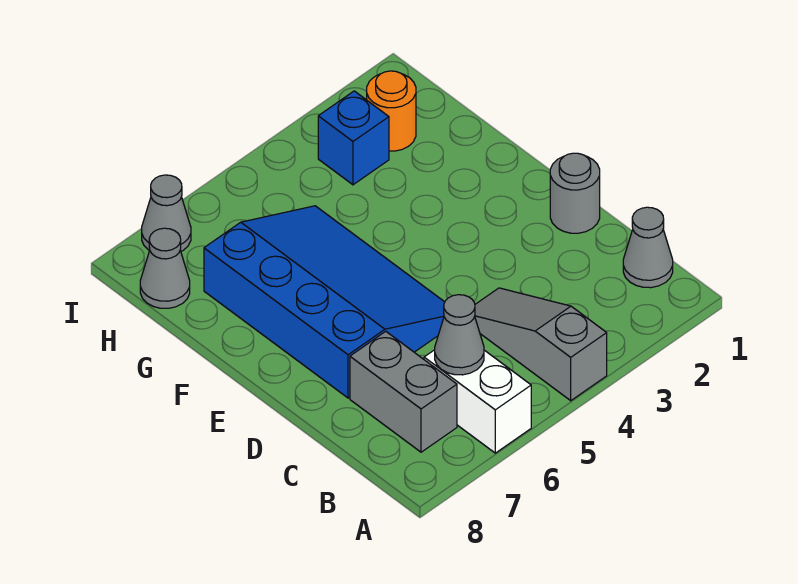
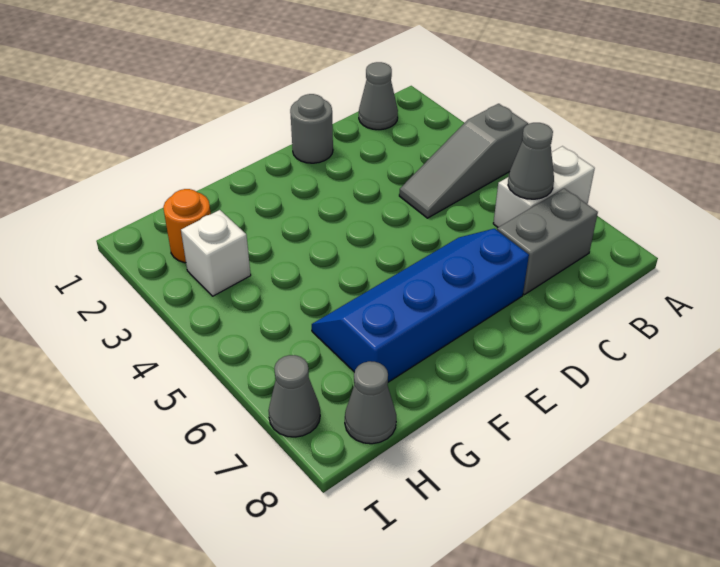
blue 3x4 slope [204,206,445,398] -> blue 2x4 slope [312,229,529,382]
blue 1x1 brick [318,91,389,185] -> white 1x1 brick [181,210,251,296]

